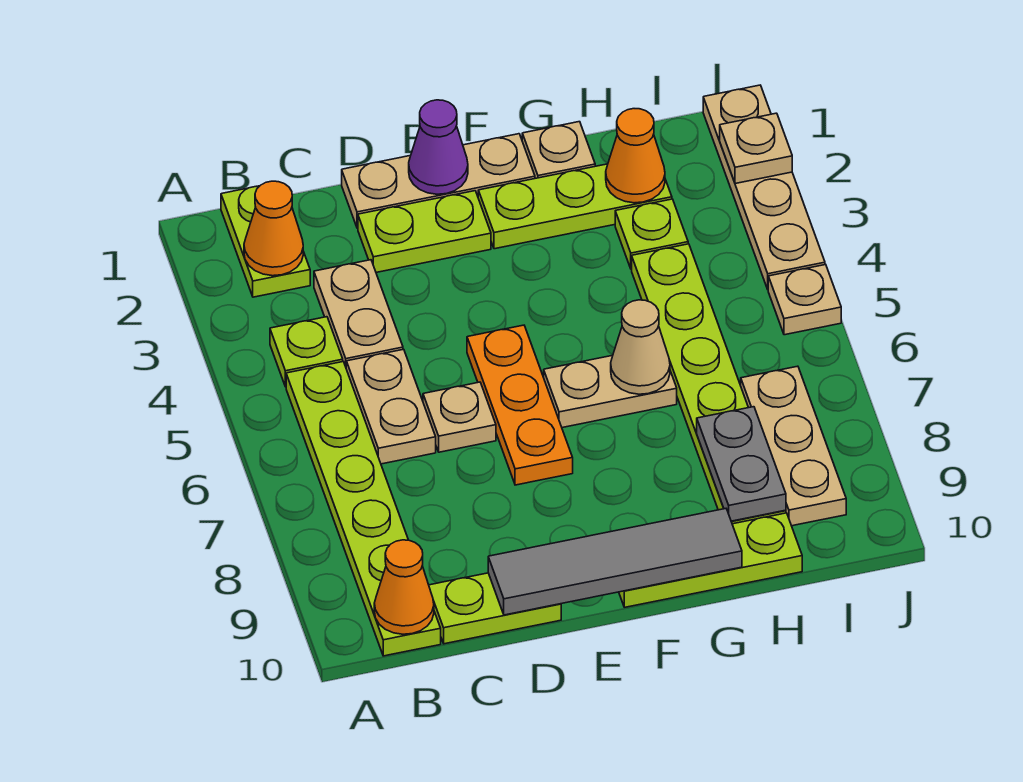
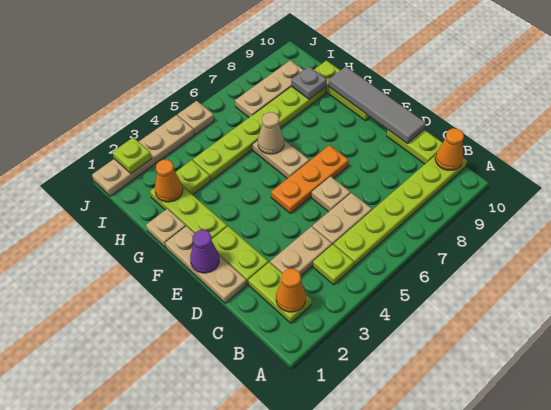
lime 1x2 plate [221,186,310,297] -> lime 1x2 plate turned to [248,262,312,323]
grey 1x2 plate [697,407,786,521] -> grey 1x1 plate [291,67,327,99]
tan 1x1 plate [720,113,792,184] -> lime 1x1 plate [113,138,152,173]

